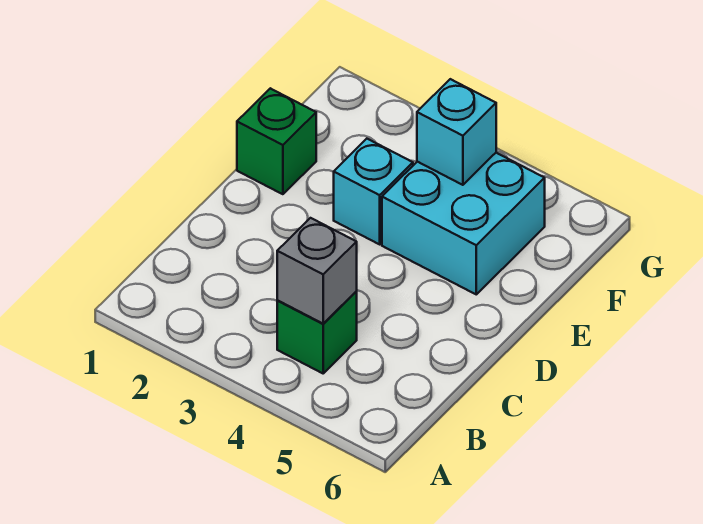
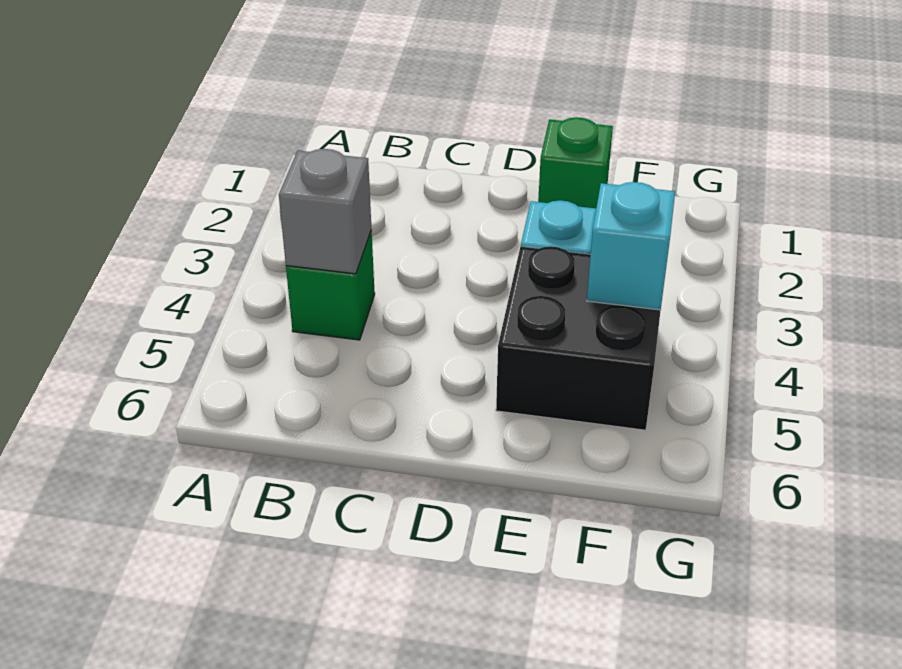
cyan 2x2 brick [382,153,545,294] -> black 2x2 brick [496,246,661,430]

